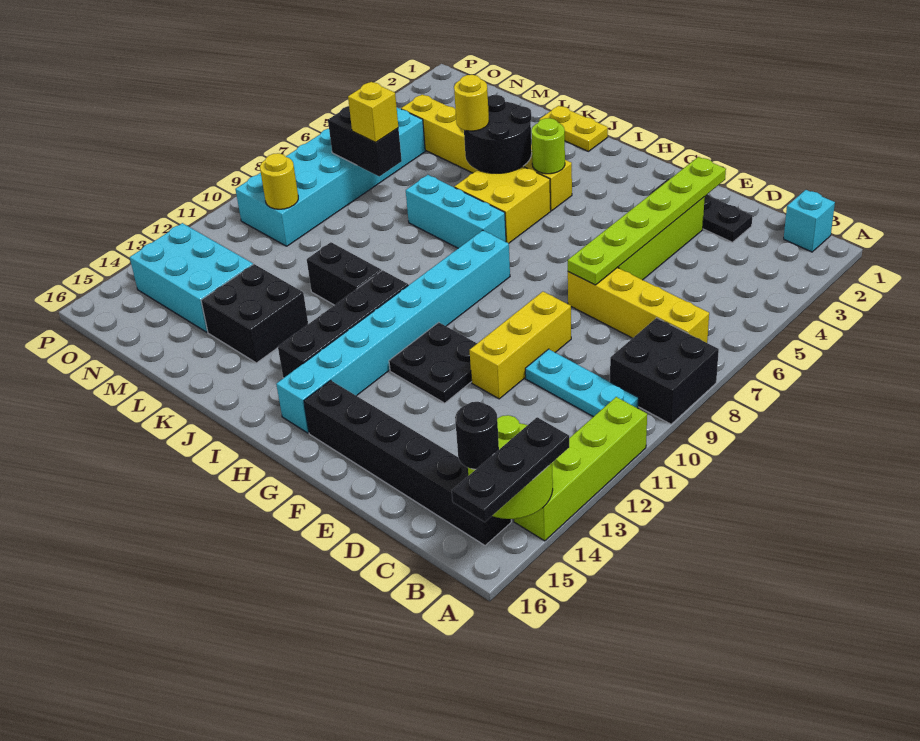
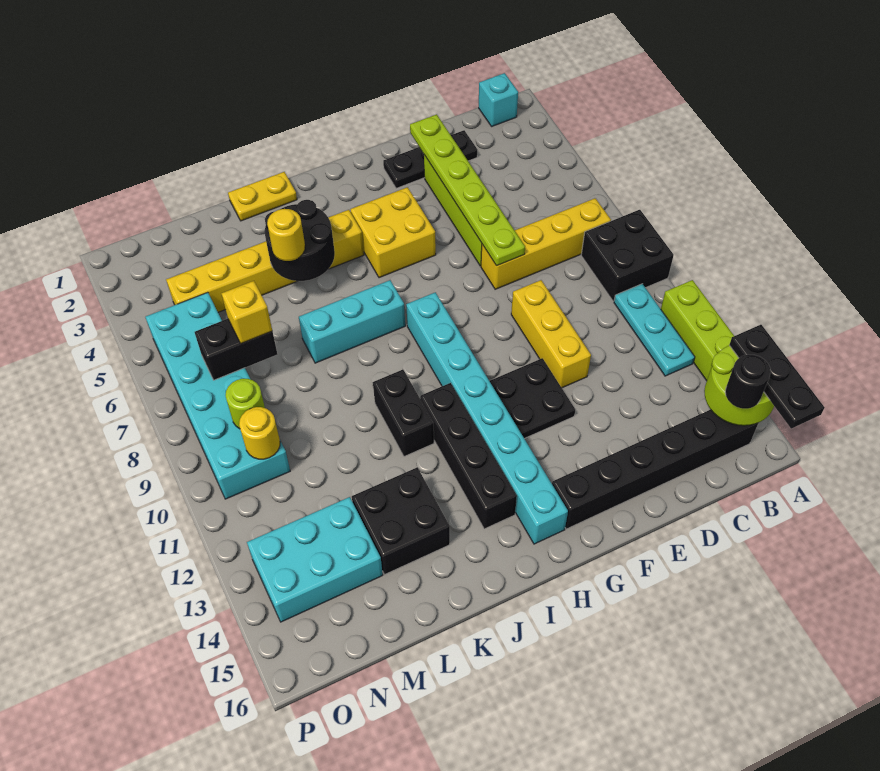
cyan 1x3 plate [525,349,639,417] -> cyan 1x3 plate turned to [614,284,695,376]
lime 1x1 round brick [531,118,565,174] -> lime 1x1 round brick moved to [226,379,265,429]
yellow 2x2 brick [455,167,551,243] -> yellow 2x2 brick moved to [351,187,436,278]
black 1x2 brick [307,242,382,305] -> black 1x2 brick turned to [373,370,434,456]

